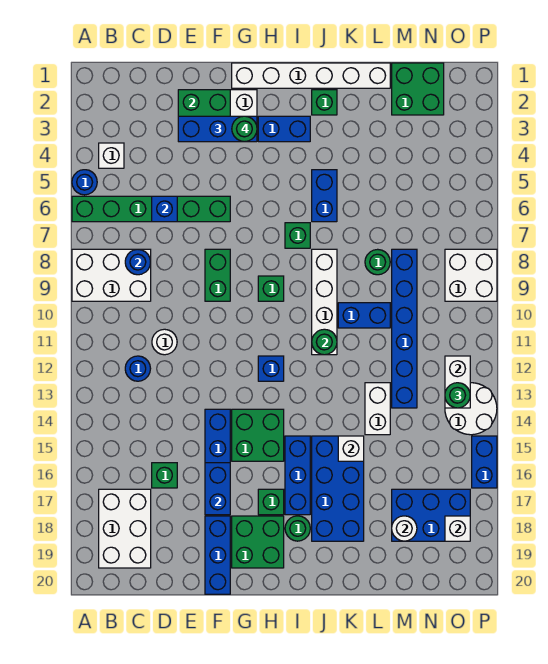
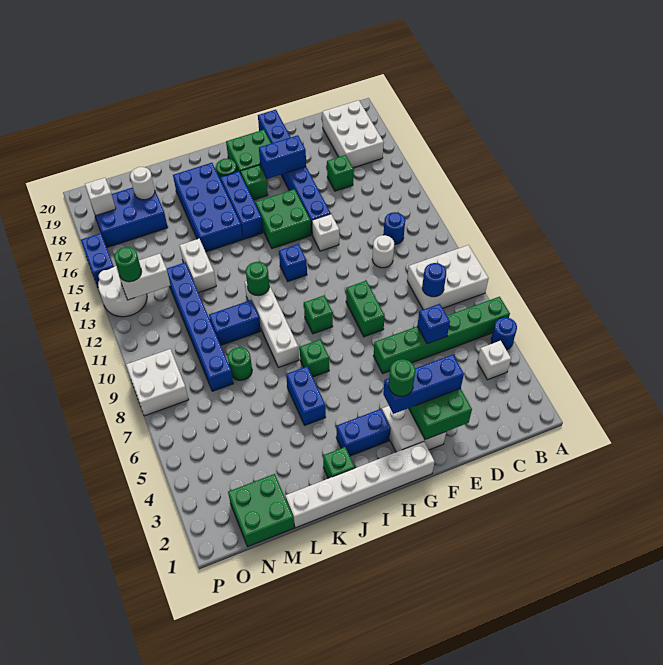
blue 1x2 brick [205,463,230,515] -> blue 1x2 brick turned to [259,135,306,179]
white 1x1 brick [338,436,364,461] -> white 1x1 brick moved to [312,214,339,251]
white 1x2 brick [445,356,470,408] -> white 1x2 brick turned to [117,254,170,300]

